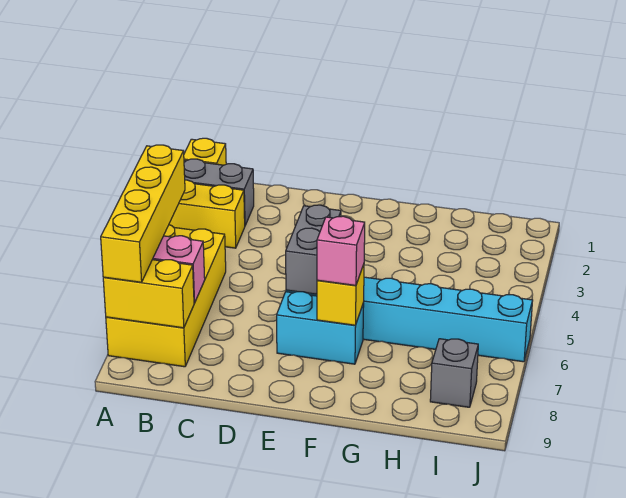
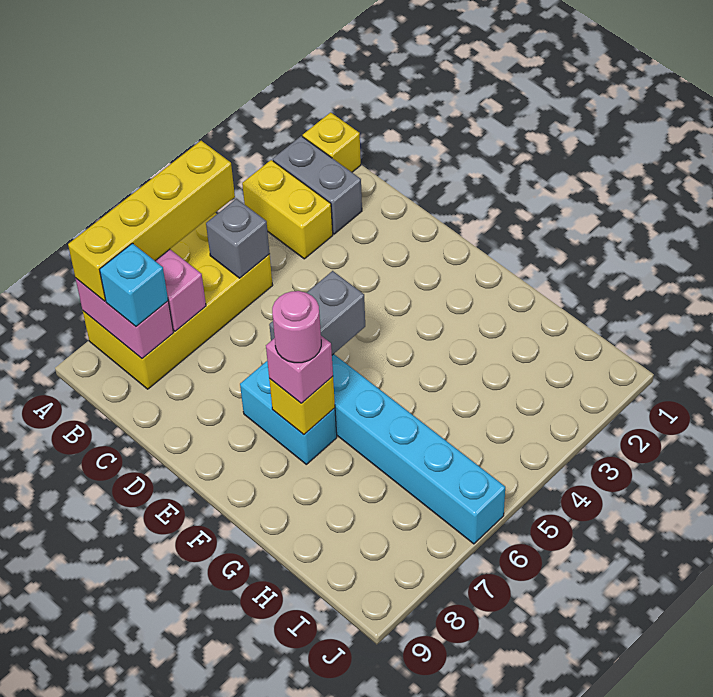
yellow 1x2 brick [103,260,194,328] -> pink 1x2 brick [75,278,173,358]
none -> cyan 1x1 brick [100,243,168,326]
none -> pink 1x1 round brick [272,291,321,363]
grey 1x1 brick [430,339,478,407] -> grey 1x1 brick moved to [206,199,270,278]

